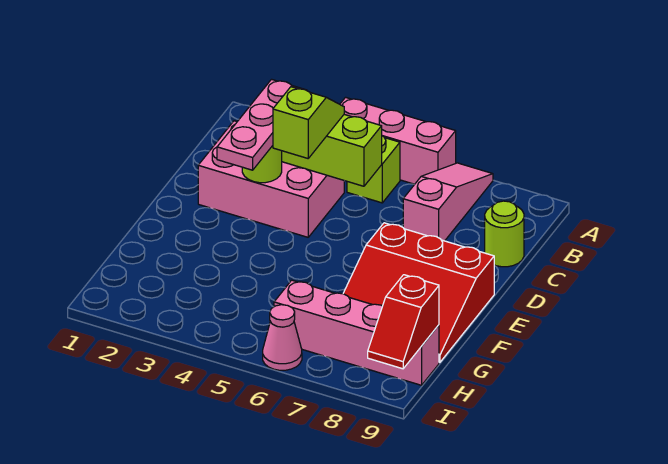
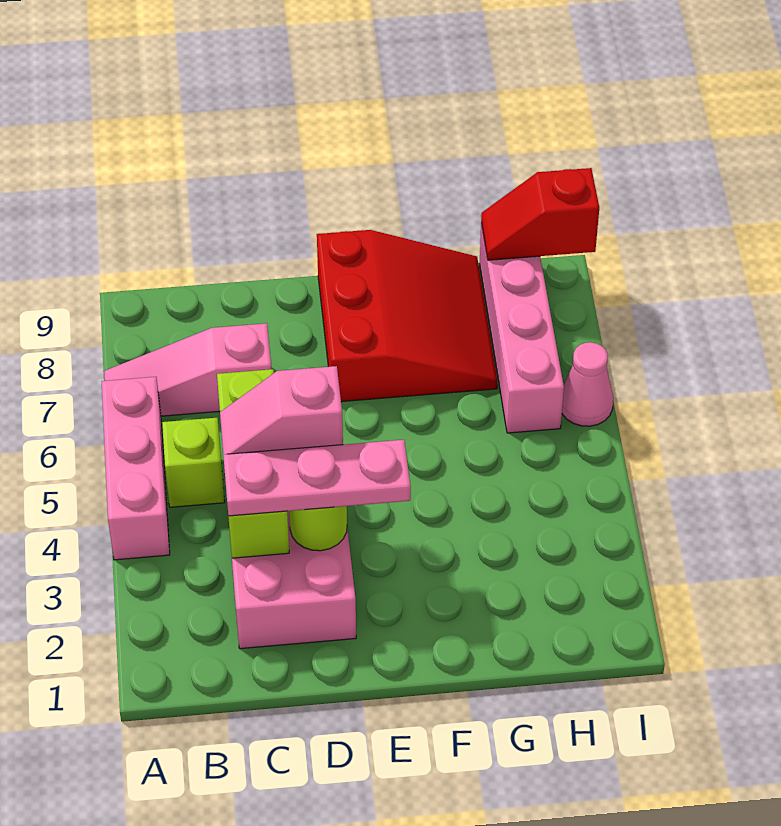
lime 1x2 slope [273,87,344,158] -> pink 1x2 slope [220,366,343,454]
lime 1x1 round brick [485,201,524,267] -> none
red 1x2 slope [368,275,439,369] -> red 1x2 slope turned to [481,168,599,260]

